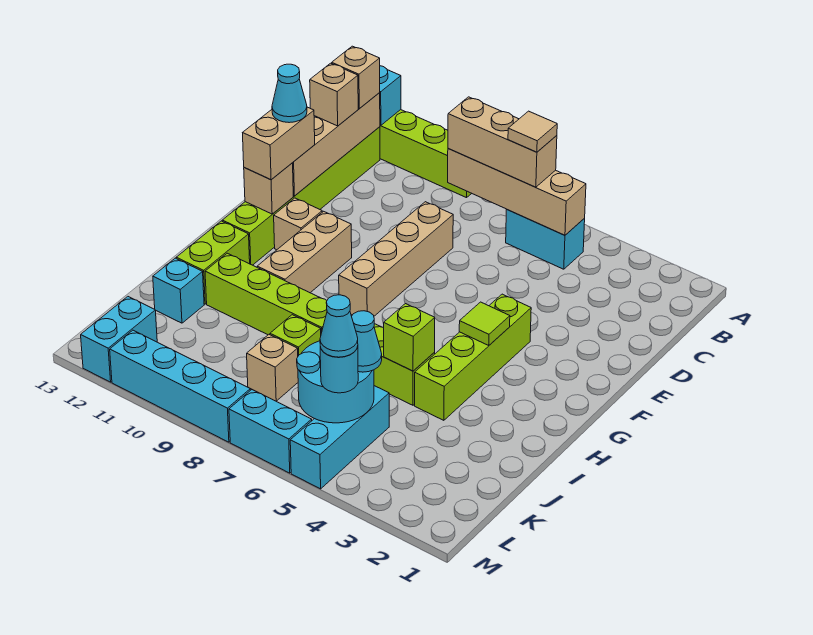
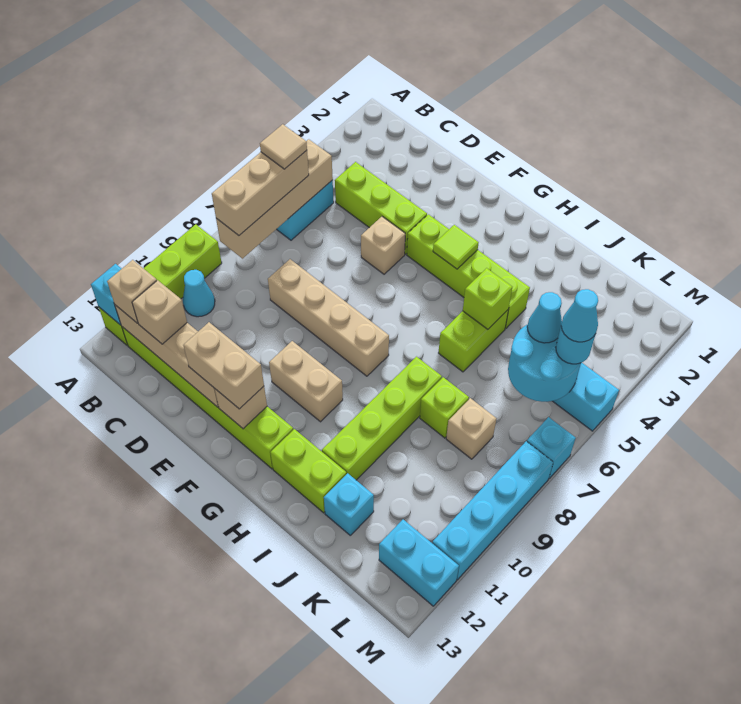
none -> lime 1x3 brick [335,162,427,254]
cyan 1x1 cone [272,64,307,123] -> cyan 1x1 cone moved to [183,270,215,317]
tan 1x3 brick [257,211,352,293] -> tan 1x2 brick [269,341,343,422]
tan 1x1 brick [274,198,322,250] -> tan 1x1 brick moved to [361,217,405,274]
cyan 1x2 brick [229,390,312,473] -> cyan 1x1 brick [527,417,576,478]

